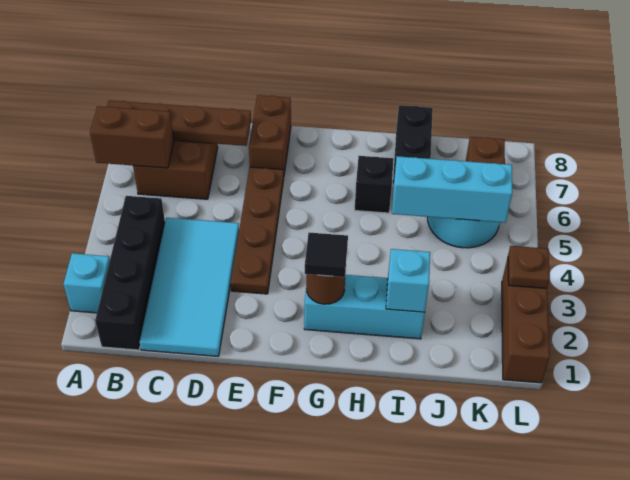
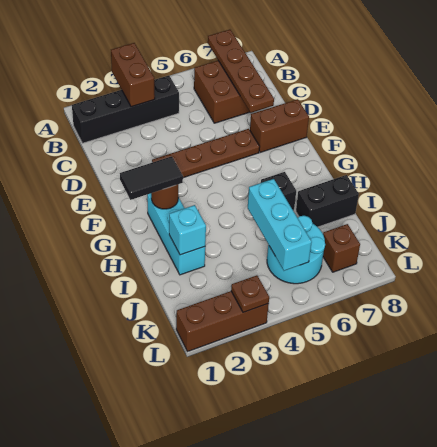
cyan 1x1 brick [64,253,110,313] -> none
brown 1x2 brick [90,106,174,168] -> brown 1x2 brick moved to [111,43,155,107]
cyan 2x4 tile [140,218,239,356] -> none
black 1x1 tile [305,233,348,277] -> black 1x2 tile [120,156,183,200]

